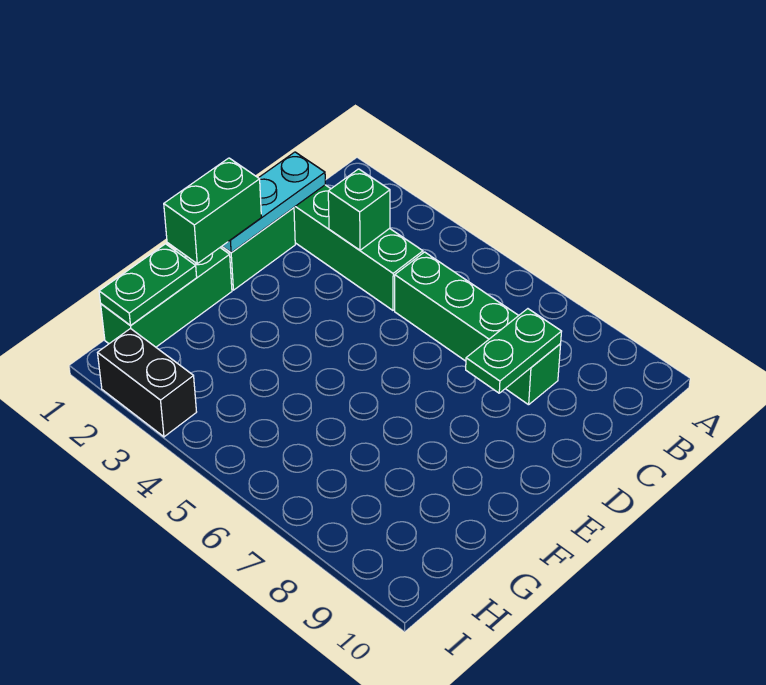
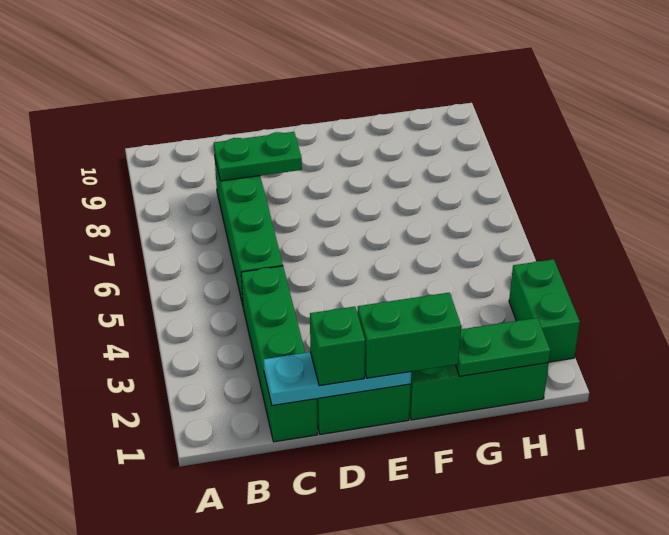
green 1x1 brick [328,169,390,250] -> green 1x1 brick moved to [310,307,365,386]
black 1x2 brick [98,328,196,437] -> green 1x2 brick [509,259,580,362]

